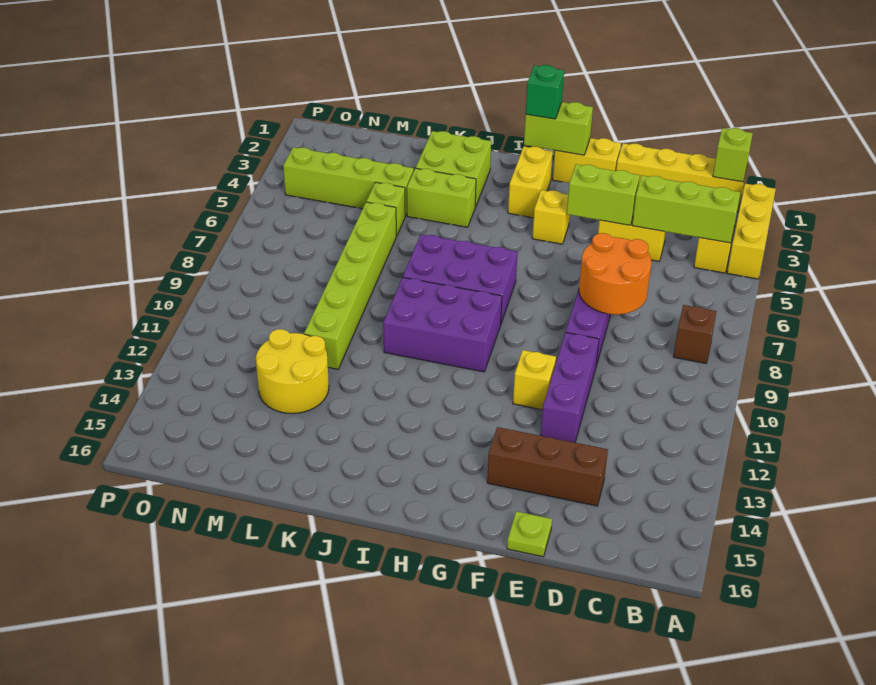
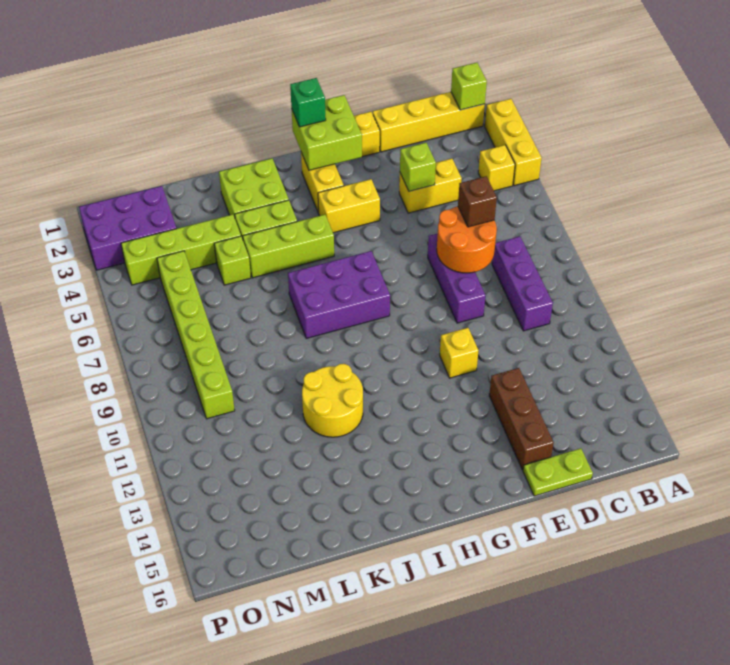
lime 1x3 brick [632,175,740,243] -> lime 1x3 brick moved to [243,215,334,278]
brown 1x1 brick [674,305,717,363] -> brown 1x1 brick moved to [458,176,497,227]
brown 1x3 brick [487,427,608,506] -> brown 1x3 brick turned to [489,368,554,470]
lime 1x2 brick [567,164,640,225] -> lime 1x1 brick [400,143,436,191]
purple 1x3 brick [541,333,599,443] -> purple 1x3 brick moved to [492,236,553,331]
lime 1x1 plate [507,511,552,557] -> lime 1x2 plate [523,448,593,496]
lime 1x2 brick [524,102,593,155] -> lime 2x2 brick [292,95,362,170]
yellow 1x1 brick [532,190,570,244] -> yellow 1x2 brick [318,179,380,233]
purple 2x3 brick [383,277,502,372] -> purple 2x3 brick moved to [79,186,177,270]
lime 1x6 brick [304,202,396,369] -> lime 1x6 brick moved to [157,251,235,419]
yellow 2x2 round brick [256,329,329,414] -> yellow 2x2 round brick moved to [302,364,363,437]

